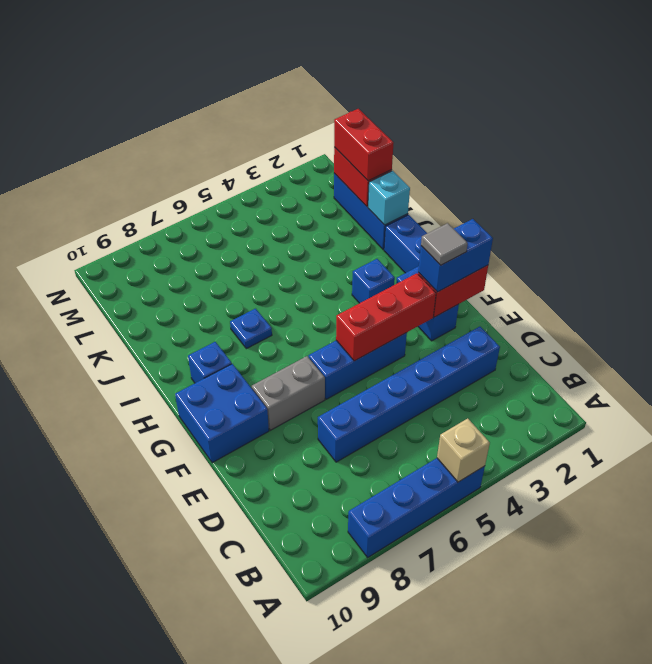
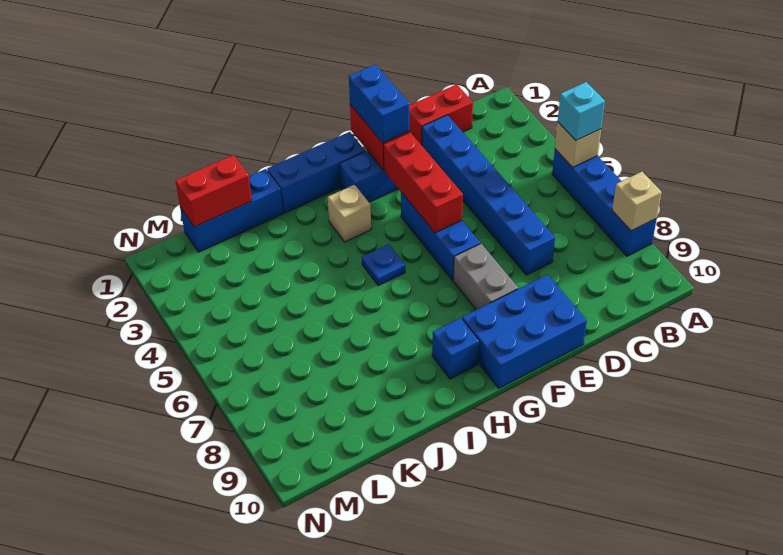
none -> tan 1x1 brick [612,172,662,231]
grey 1x1 tile [421,223,468,265] -> none
blue 2x2 brick [175,364,269,463] -> blue 2x3 brick [462,275,587,388]
blue 1x1 brick [352,259,395,303] -> tan 1x1 brick [328,185,371,242]
blue 1x1 plate [230,309,272,349] -> blue 1x1 plate moved to [362,244,405,286]
cyan 1x1 brick [368,171,410,225] -> cyan 1x1 brick moved to [558,82,605,140]
red 1x2 brick [334,109,394,181] -> red 1x2 brick moved to [409,84,473,145]

